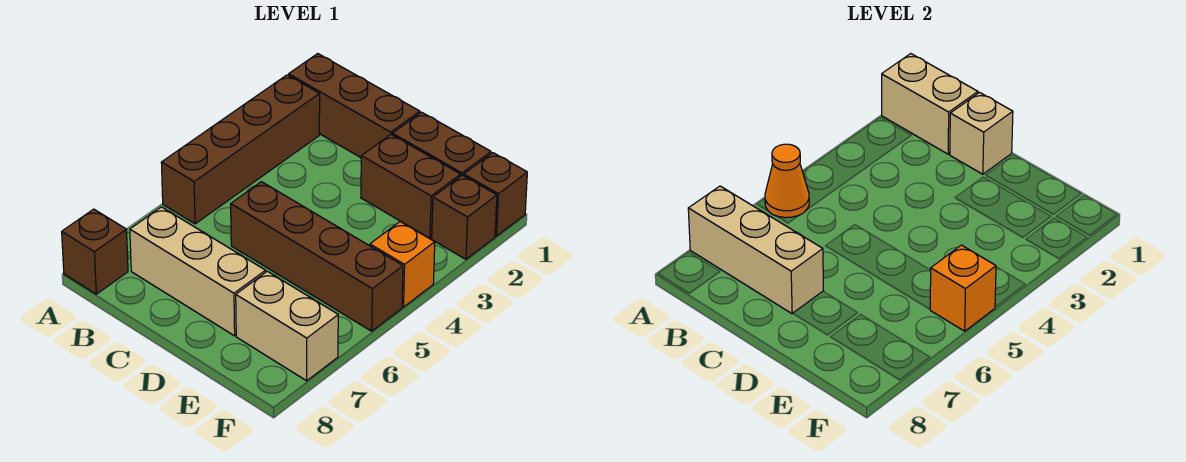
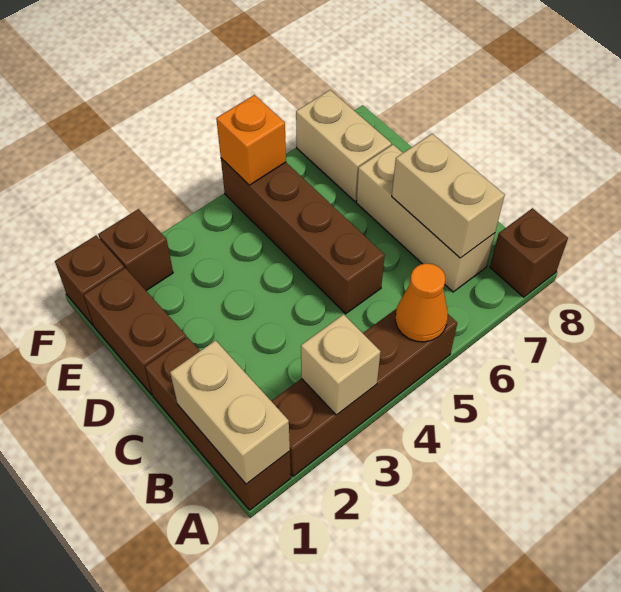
tan 1x3 brick [688,186,823,314] -> tan 1x2 brick [392,134,505,258]
tan 1x1 brick [950,92,1013,174] -> tan 1x1 brick moved to [301,314,381,415]
brown 1x2 brick [361,135,461,238] -> none
orange 1x1 brick [370,222,435,307] -> none

